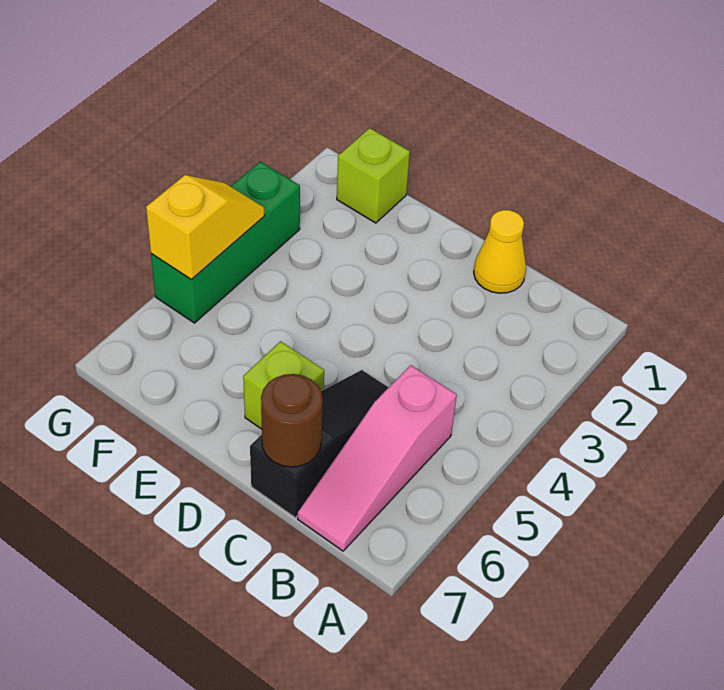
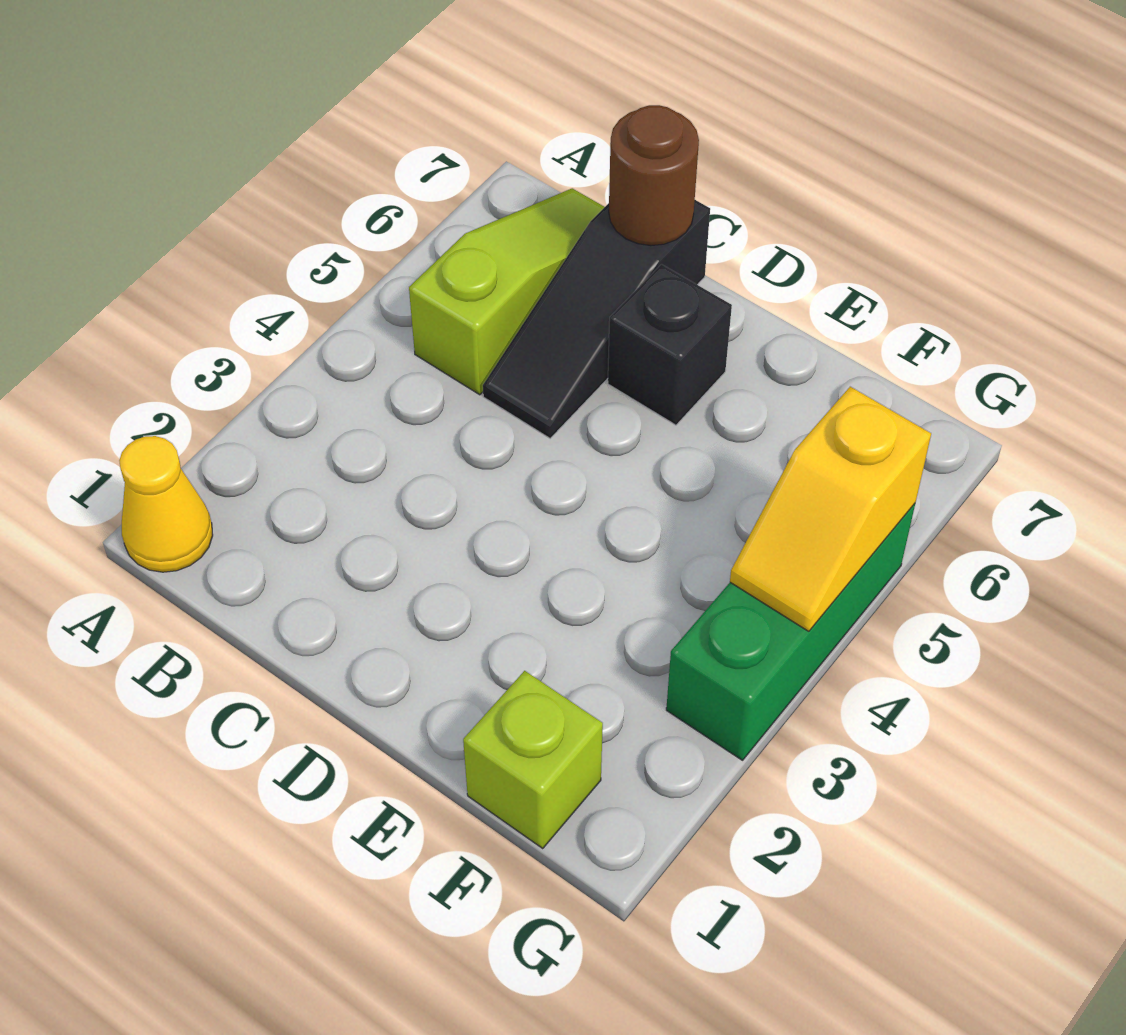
pink 1x3 slope [298,365,457,551] -> lime 1x3 slope [409,188,604,395]
yellow 1x1 cone [474,210,526,293] -> yellow 1x1 cone moved to [119,436,213,572]
lime 1x1 brick [243,341,324,429] -> black 1x1 brick [608,264,732,425]

